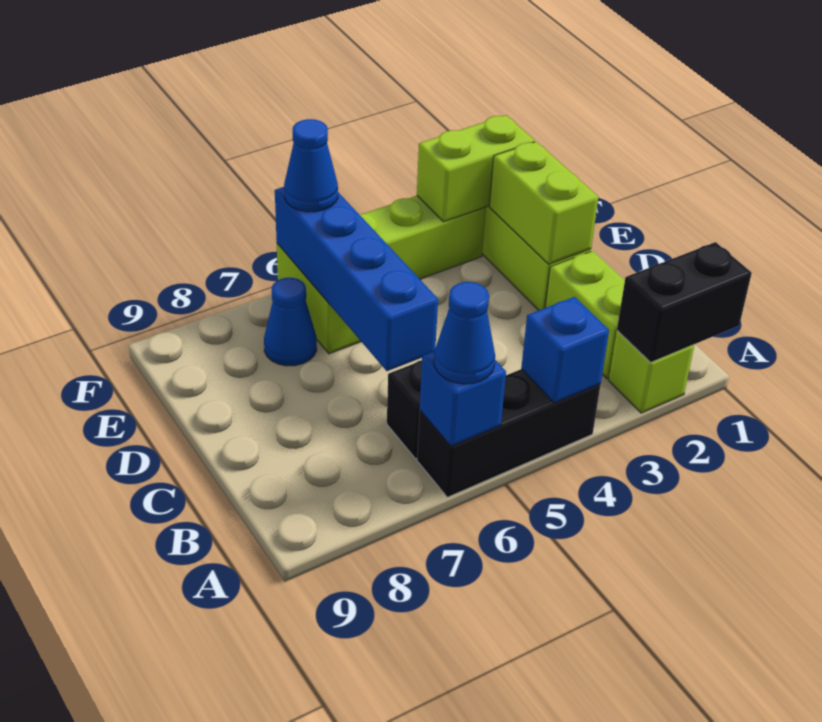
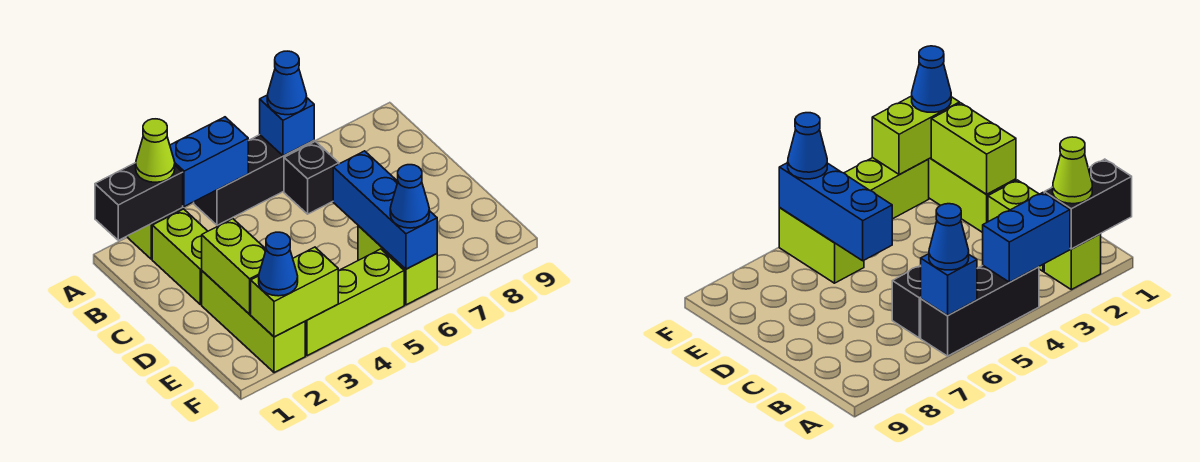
none -> lime 1x1 cone [136,119,175,182]
blue 1x1 brick [521,297,609,403] -> blue 1x2 brick [170,117,249,207]
blue 1x4 brick [275,187,438,371] -> blue 1x3 brick [333,151,437,269]
blue 1x1 cone [264,278,317,366] -> blue 1x1 cone moved to [259,232,298,296]

